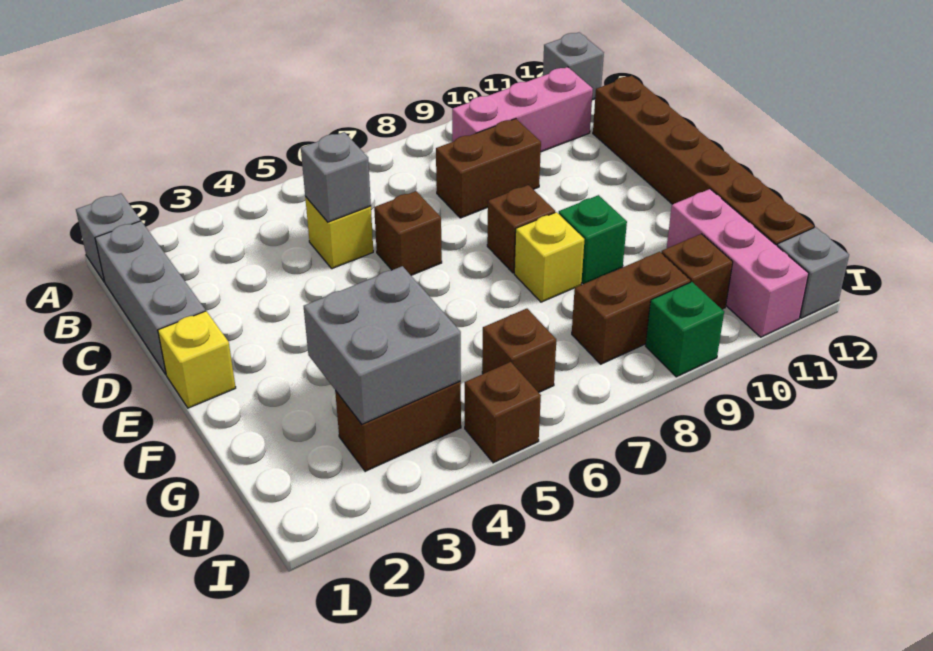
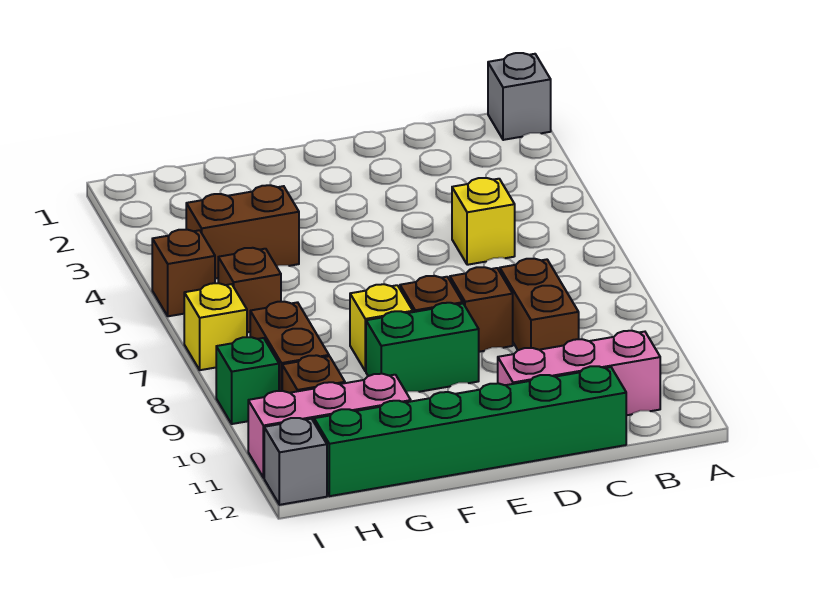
grey 1x1 brick [543,32,604,100] -> none
grey 1x3 brick [95,221,205,374] -> none
pink 1x3 brick [452,67,593,152] -> pink 1x3 brick turned to [498,331,660,415]
grey 1x1 brick [301,132,371,222] -> none
brown 1x6 brick [593,76,814,246] -> green 1x6 brick [314,366,626,496]
brown 1x1 brick [374,191,442,275] -> brown 1x1 brick moved to [450,267,513,352]
yellow 1x1 brick [158,311,236,408] -> yellow 1x1 brick moved to [184,283,247,370]
green 1x1 brick [559,195,627,284] -> green 1x2 brick [366,303,479,392]
grey 2x2 brick [304,266,461,424] -> none
brown 1x2 brick [335,382,461,471] -> brown 1x2 brick turned to [186,185,299,279]

